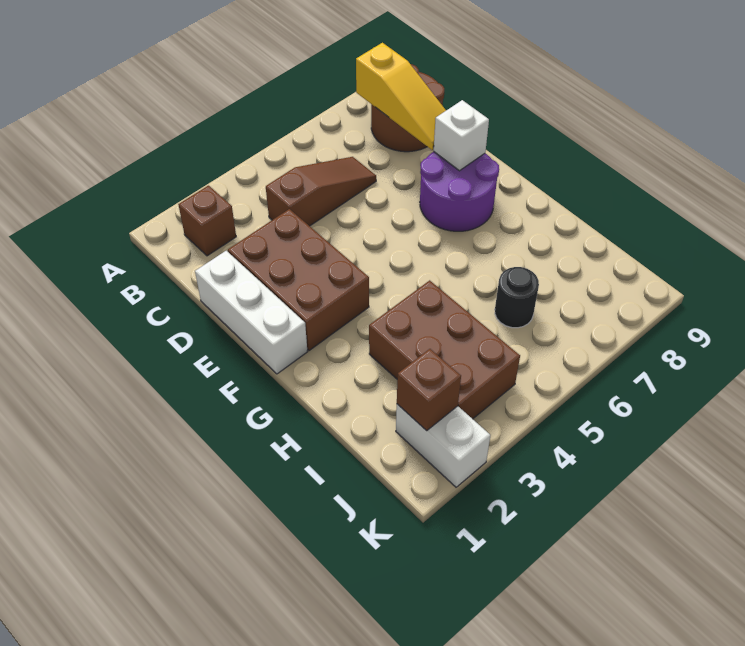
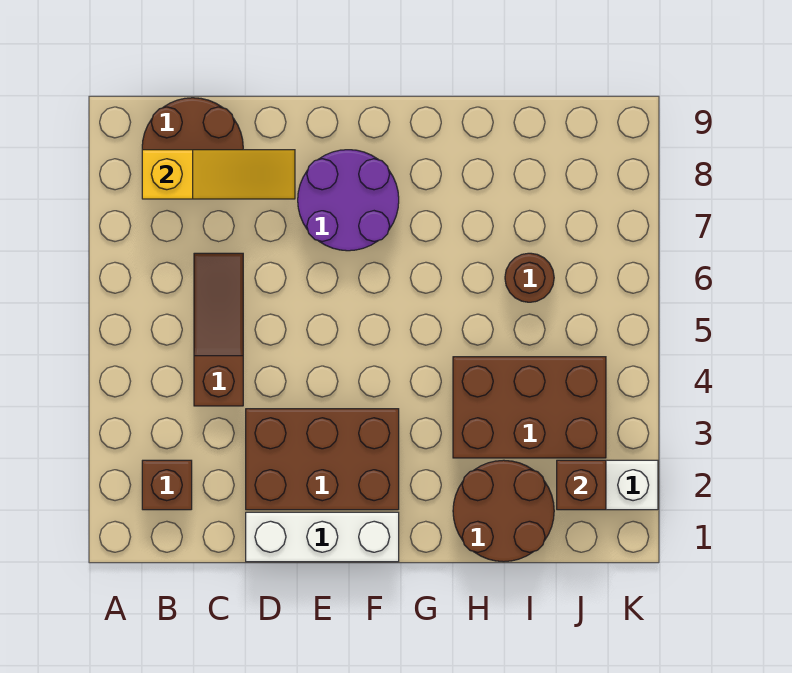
white 1x1 brick [434,100,489,171] -> none
none -> brown 2x2 round brick [453,460,554,562]
black 1x1 round brick [495,267,539,328] -> brown 1x1 round brick [505,253,554,302]

